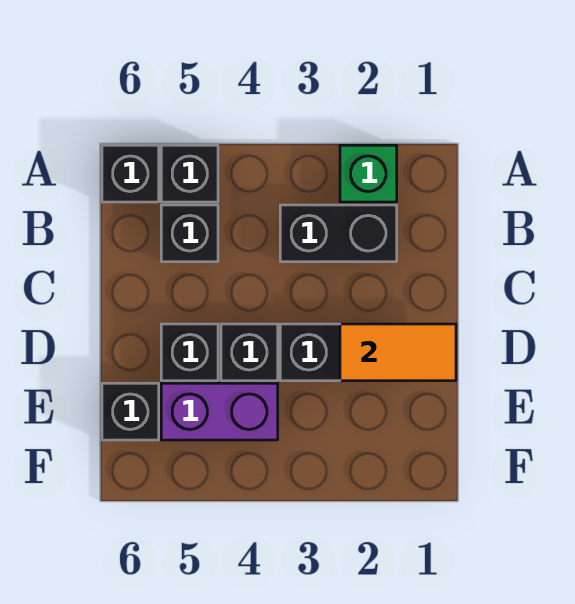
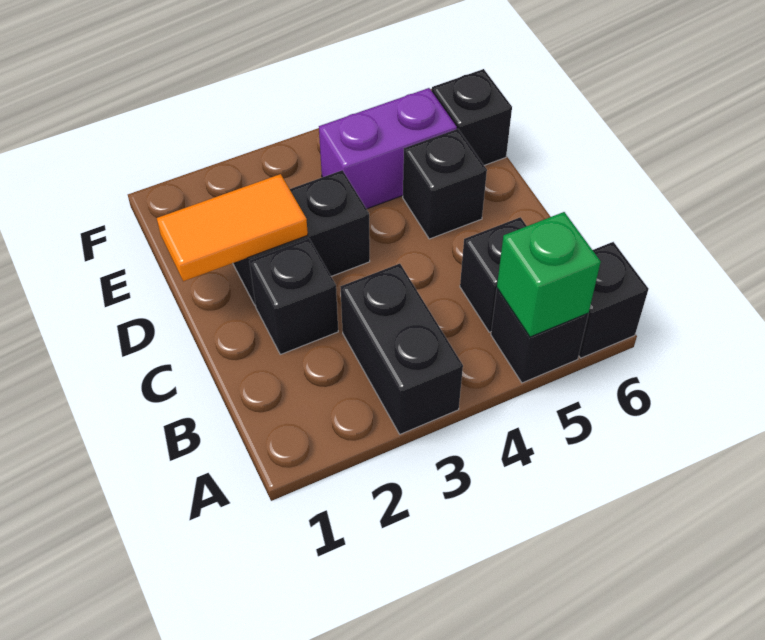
green 1x1 brick [340,145,397,202] -> green 1x1 brick moved to [497,212,601,337]
black 1x2 brick [280,205,397,262] -> black 1x2 brick turned to [340,264,463,434]
black 1x1 brick [221,324,278,381] -> black 1x1 brick moved to [249,238,338,355]

